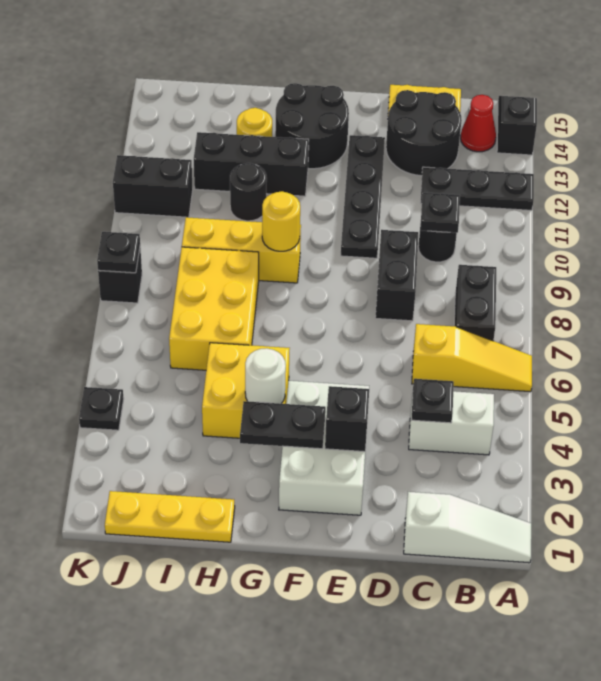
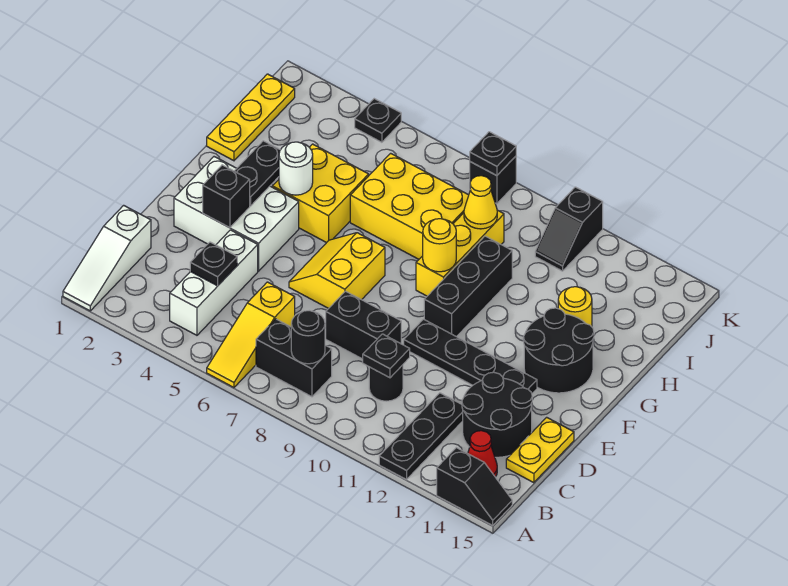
white 1x2 brick [409,391,494,455] -> white 1x3 brick [170,230,258,335]
none -> yellow 2x2 slope [289,233,385,308]
black 1x3 brick [194,132,309,196] -> black 1x3 brick moved to [424,236,512,337]
black 1x1 round brick [230,163,267,221] -> black 1x1 round brick moved to [291,311,325,364]
none -> yellow 1x1 cone [464,176,497,229]
black 1x2 brick [113,155,193,217] -> black 1x2 slope [535,187,603,271]

